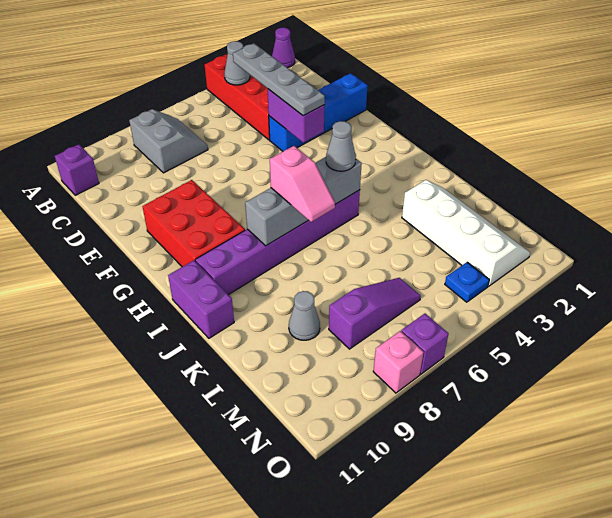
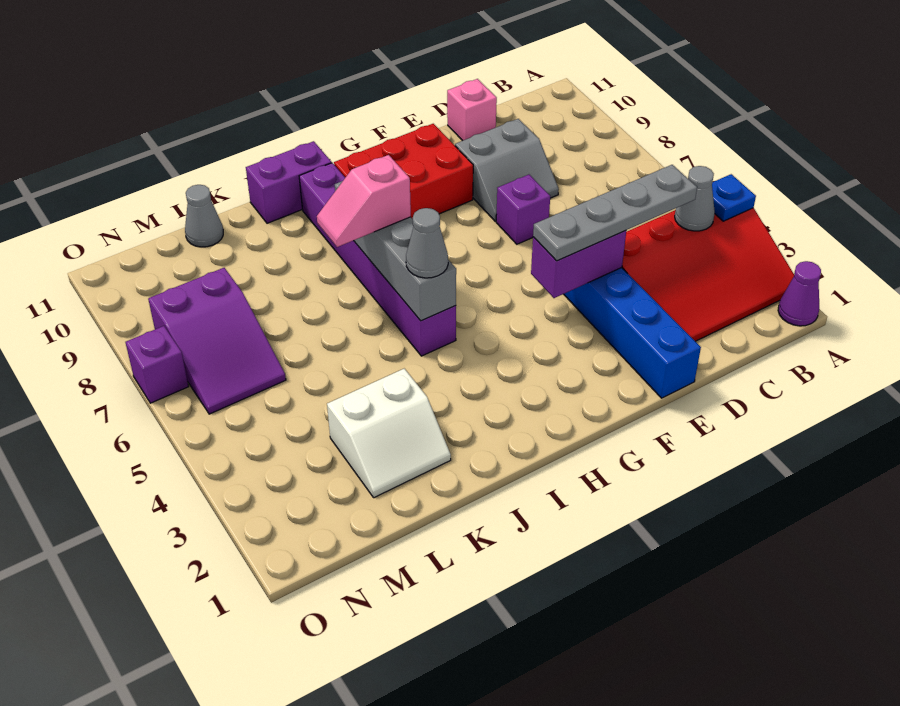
grey 2x2 slope [129,109,208,173] -> grey 2x2 slope moved to [455,119,559,221]
purple 1x1 brick [55,144,99,195] -> purple 1x1 brick moved to [496,175,550,244]
white 2x4 slope [402,180,530,286] -> white 2x2 slope [327,369,451,498]
grey 1x1 cone [289,291,320,340] -> grey 1x1 cone moved to [185,185,223,247]
purple 1x3 slope [329,278,421,349] -> purple 2x3 slope [148,268,286,414]
blue 1x1 plate [445,262,489,302] -> blue 1x1 plate moved to [712,174,756,221]
pink 1x1 brick [373,331,424,393] -> pink 1x1 brick moved to [447,79,497,141]

